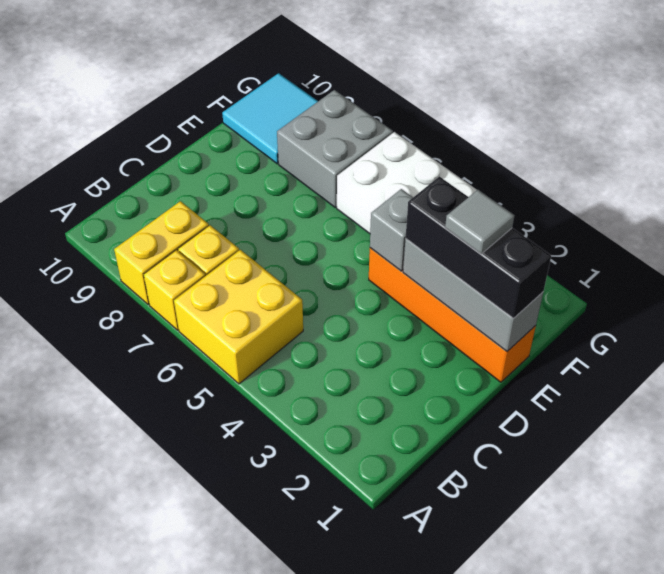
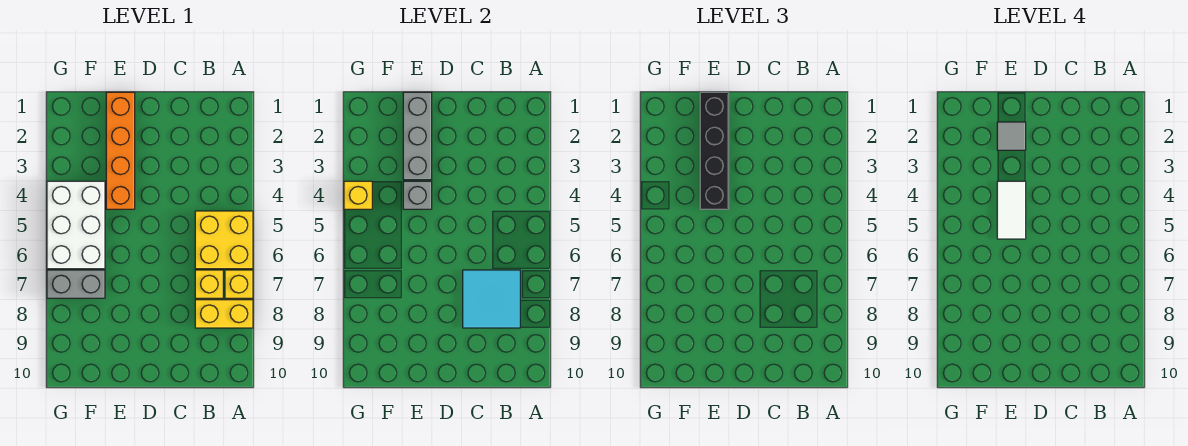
black 1x3 brick [406,177,551,319] -> black 1x4 brick [700,92,729,209]
none -> white 1x2 tile [997,181,1026,239]
grey 2x2 brick [277,90,393,207] -> grey 1x2 brick [47,270,105,298]
cyan 2x2 tile [222,73,318,164] -> cyan 2x2 tile moved to [463,270,520,328]
none -> yellow 1x1 brick [344,181,372,209]

